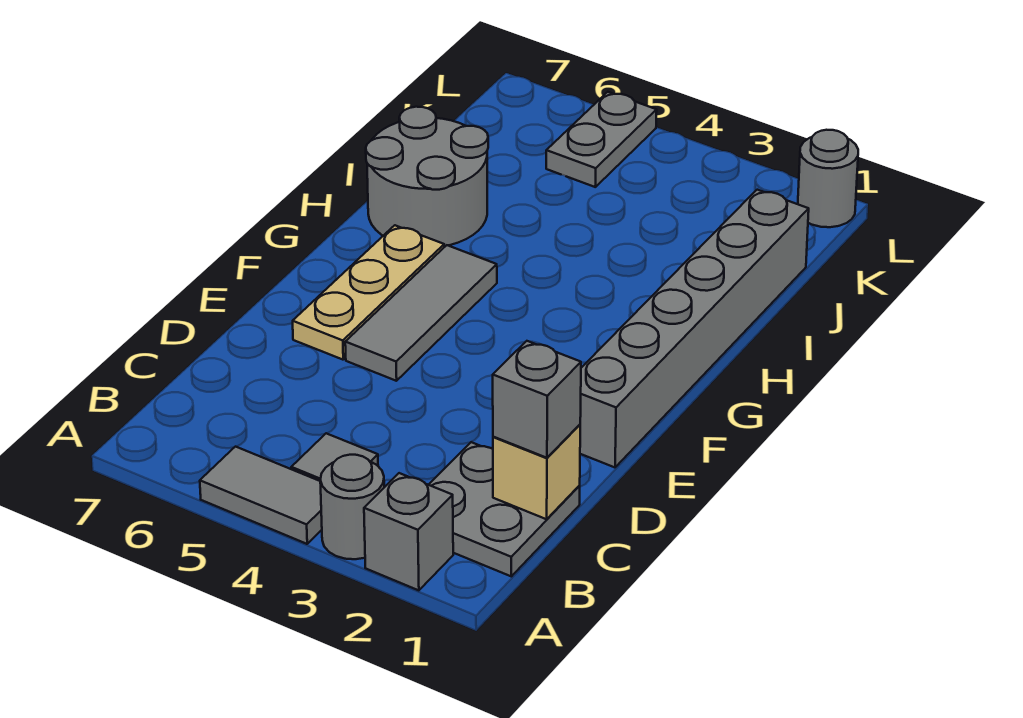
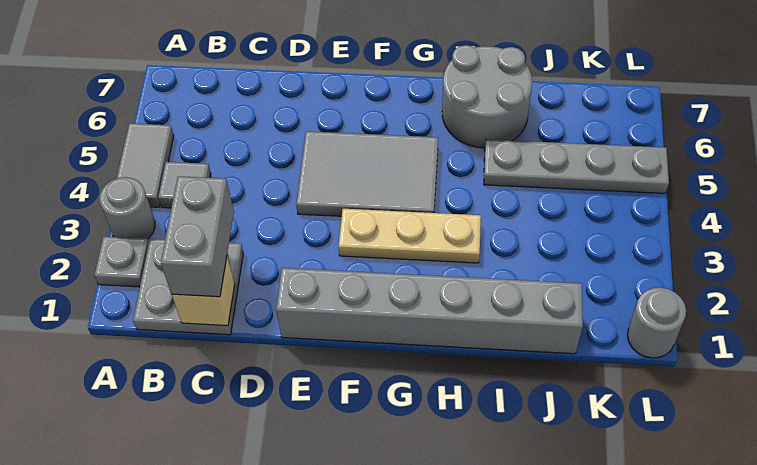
grey 1x1 brick [364,473,453,590] -> grey 1x1 plate [94,237,149,287]
grey 1x1 brick [493,341,581,458] -> grey 1x2 brick [161,176,234,297]
grey 1x3 tile [345,245,497,381] -> grey 2x3 tile [296,131,438,216]
tan 1x3 plate [293,225,444,360] -> tan 1x3 plate moved to [338,209,481,263]
grey 1x2 plate [546,92,657,187] -> grey 1x4 plate [484,139,669,193]

